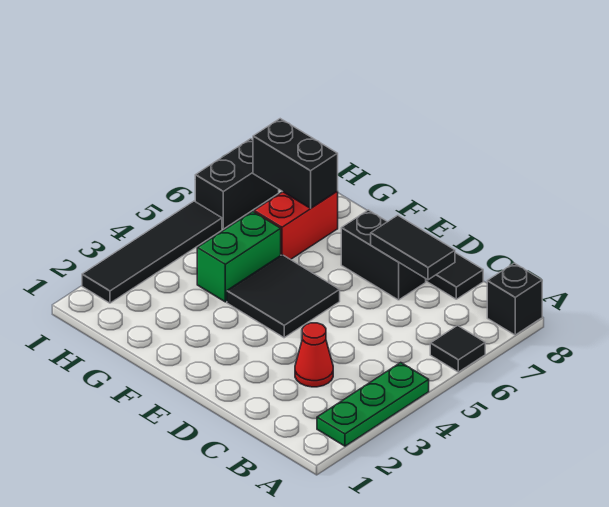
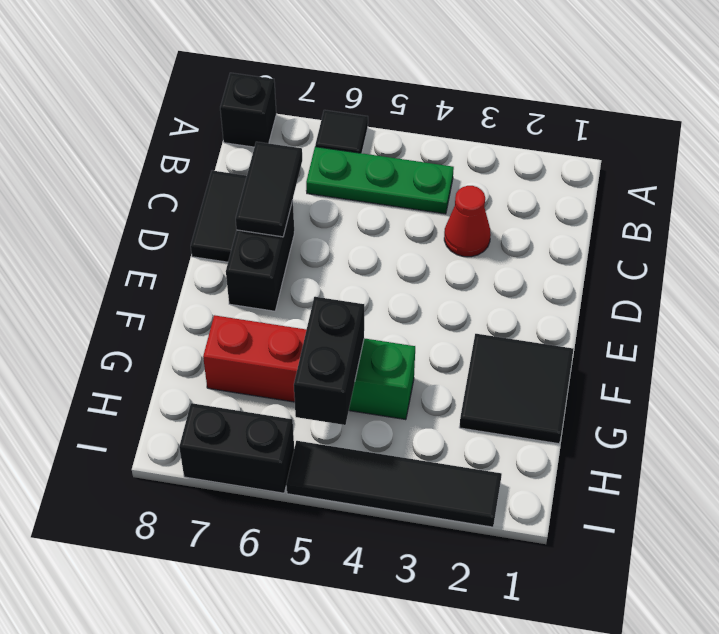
green 1x3 plate [317,363,429,446] -> green 1x3 plate moved to [306,147,454,214]
black 2x2 tile [227,255,340,338] -> black 2x2 tile moved to [459,334,573,444]
black 1x2 brick [253,119,338,208] -> black 1x2 brick moved to [294,297,364,425]

